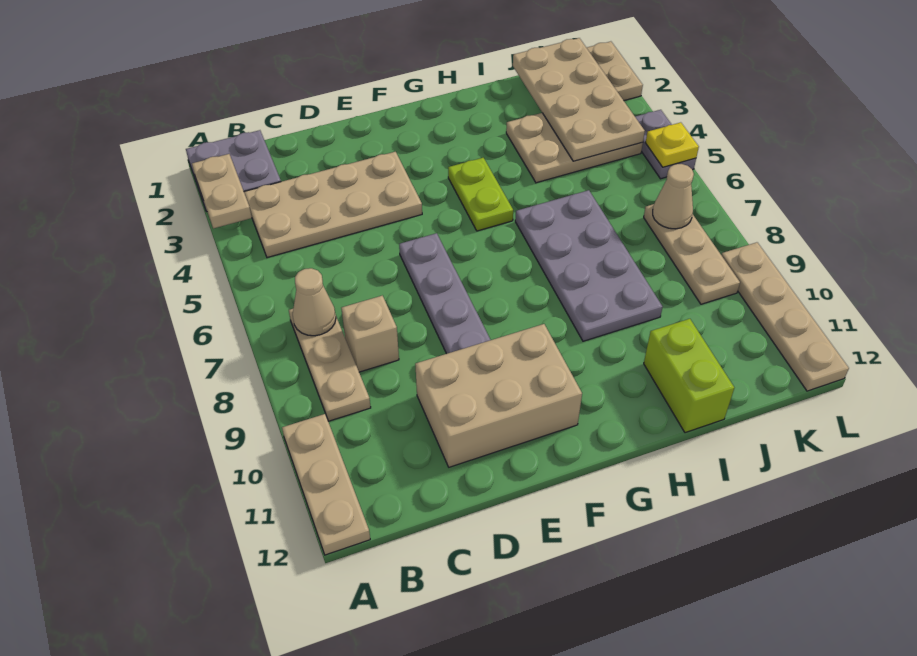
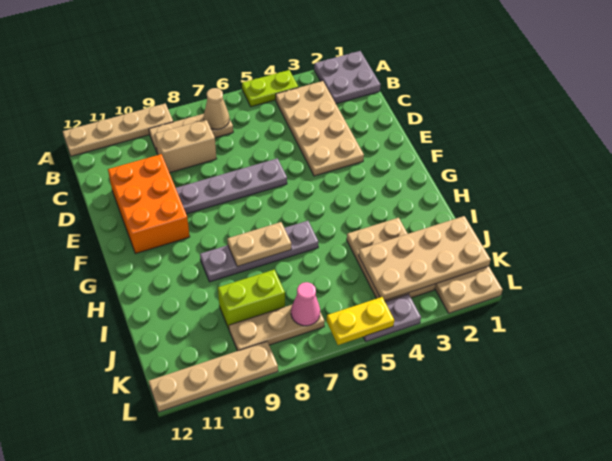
tan 1x2 plate [192,154,252,228] -> tan 1x2 plate moved to [227,222,291,267]
tan 1x3 plate [282,414,370,555] -> tan 1x4 plate [63,104,173,156]
tan 1x1 brick [341,296,399,372] -> tan 1x2 brick [155,120,217,173]
tan 2x3 brick [415,324,582,467] -> orange 2x3 brick [108,154,190,254]
lime 1x2 plate [448,158,513,231] -> lime 1x2 plate moved to [242,70,298,107]
grey 2x4 plate [515,190,662,341] -> grey 1x4 plate [200,221,318,282]
lime 1x2 brick [644,319,734,433] -> lime 1x2 brick moved to [218,270,285,329]
tan 1x1 cone [653,164,694,229] -> pink 1x1 cone [291,282,320,326]
yellow 1x1 plate [646,122,699,167] -> yellow 1x2 plate [327,297,394,345]

